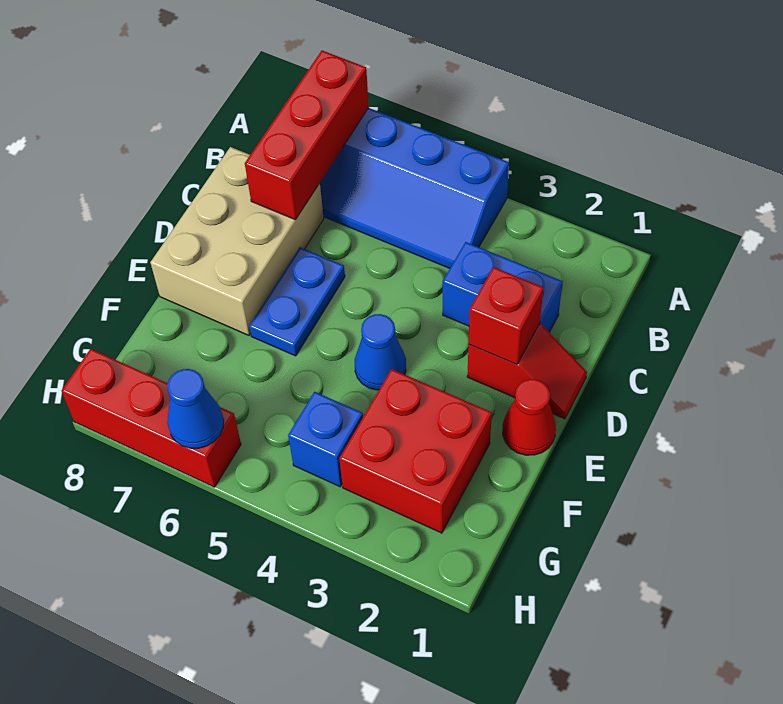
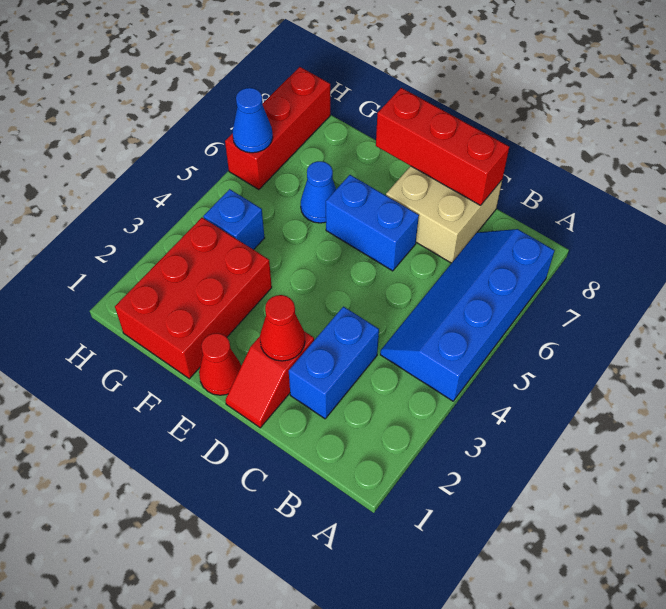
red 1x3 brick [245,51,369,219] -> red 1x3 brick moved to [376,88,509,205]
tan 2x3 brick [150,147,324,335] -> tan 2x2 brick [386,166,502,263]
red 1x1 brick [469,267,543,364] -> red 1x1 cone [260,295,305,361]
blue 1x2 plate [249,247,345,356] -> blue 1x2 brick [326,175,419,271]
blue 1x1 cone [355,314,406,390] -> blue 1x1 cone moved to [301,161,336,223]
red 2x2 brick [339,369,492,533] -> red 2x3 brick [115,218,272,379]

